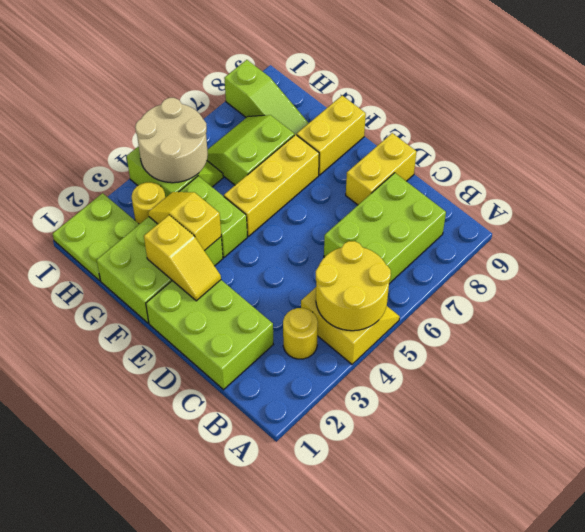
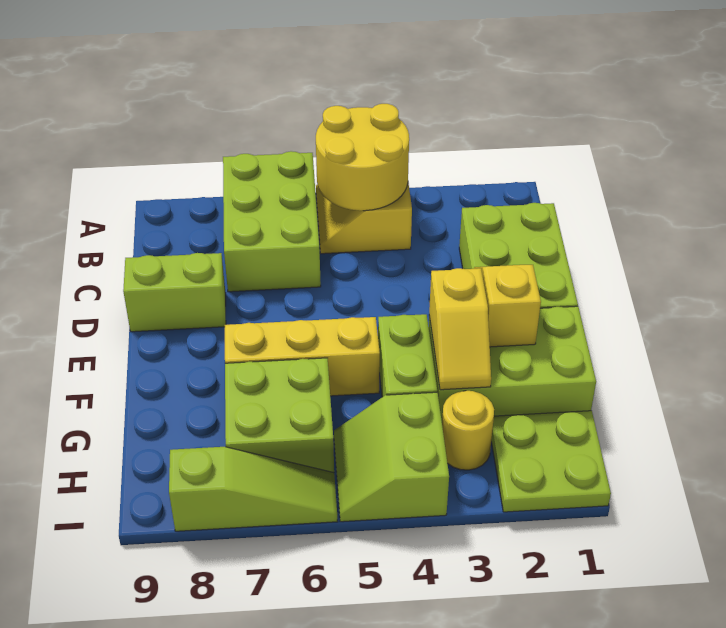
yellow 1x1 round brick [283,308,318,359] -> none
lime 2x3 brick [324,173,446,284] -> lime 2x3 brick turned to [223,151,321,292]
yellow 1x2 brick [346,133,416,205] -> lime 1x2 brick [123,253,226,332]
yellow 1x2 brick [297,96,366,175] -> none
lime 2x2 slope [207,115,294,185] -> lime 2x2 brick [225,358,334,473]
lime 1x3 slope [224,60,309,135] -> lime 1x3 slope turned to [169,447,338,531]
tan 2x2 round brick [135,98,208,183] -> none

